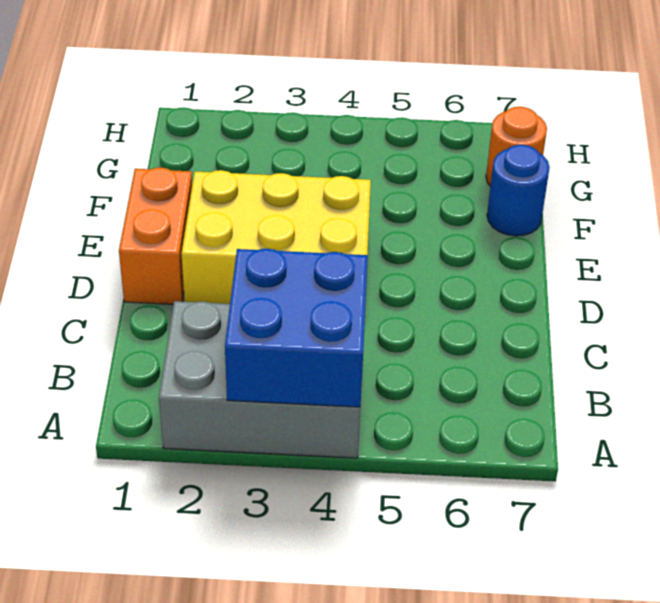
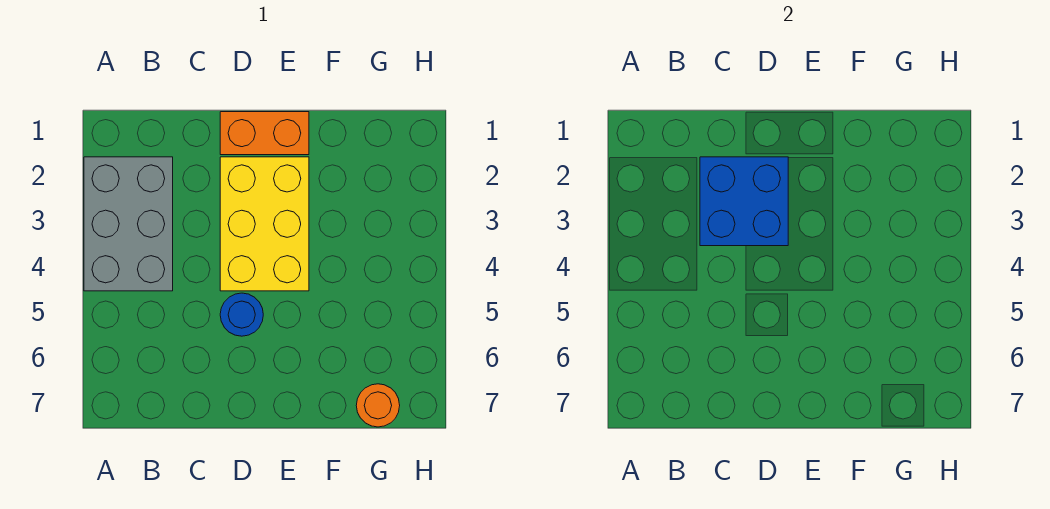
blue 2x2 brick [225,249,368,407] -> blue 2x2 brick moved to [700,157,788,246]
blue 1x1 round brick [487,145,550,236] -> blue 1x1 round brick moved to [220,293,263,336]

